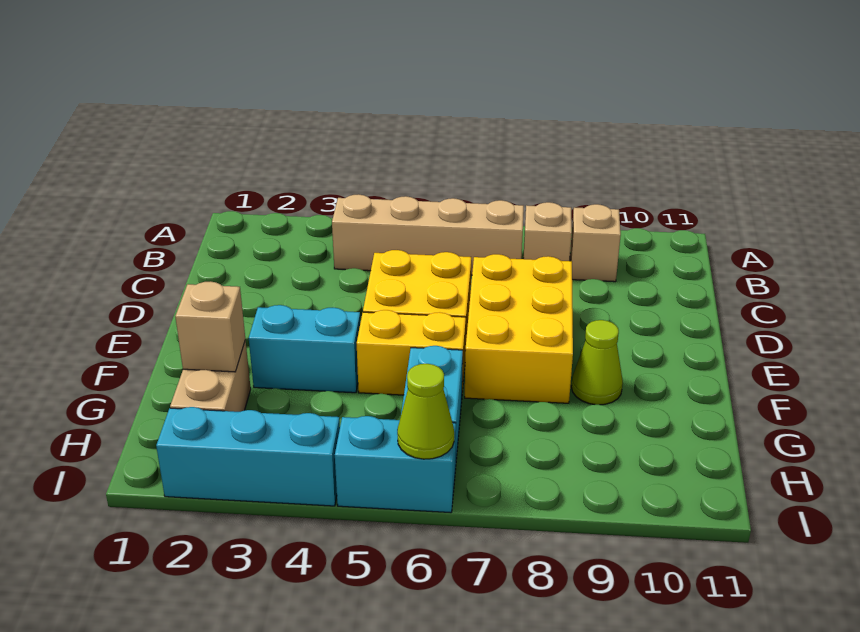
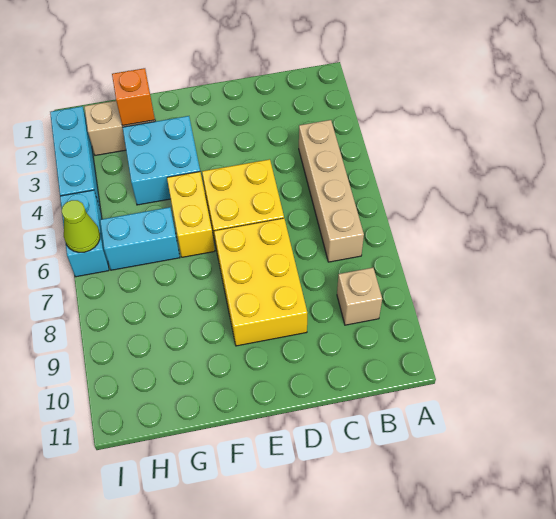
tan 1x1 brick [523,202,572,261] -> none
yellow 2x3 brick [465,254,573,403] -> yellow 2x3 brick turned to [214,218,307,346]
cyan 1x2 brick [249,305,360,393] -> cyan 2x2 brick [123,116,200,205]
lime 1x1 cone [571,320,623,405] -> none
tan 1x1 brick [175,281,245,372] -> orange 1x1 brick [112,68,155,126]

